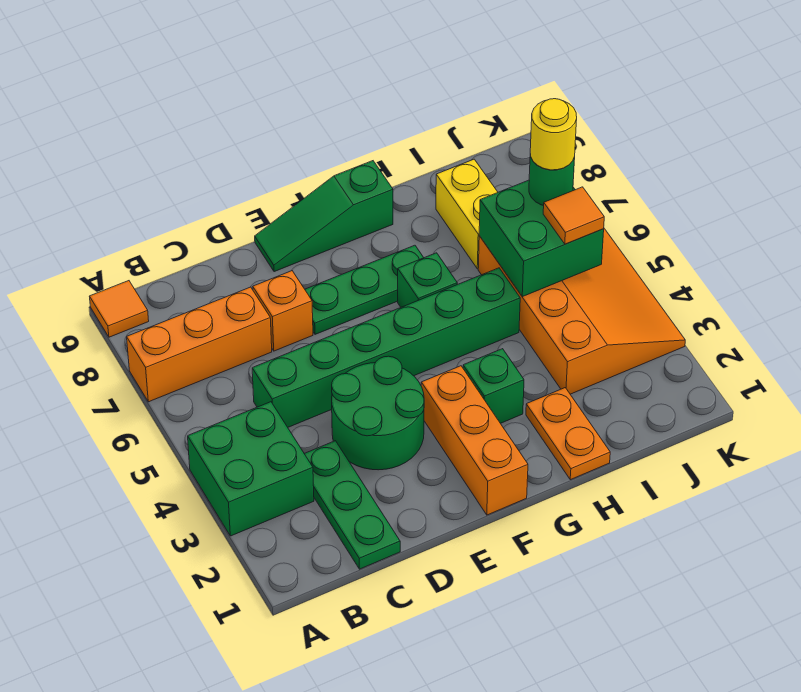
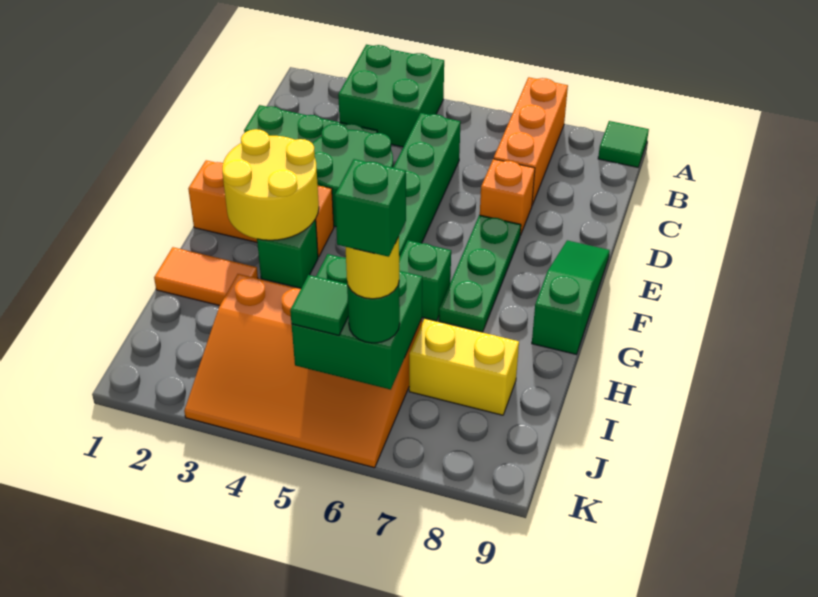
orange 1x1 tile [90,281,149,337] -> green 1x1 tile [598,121,649,167]
none -> yellow 2x2 round brick [222,129,319,240]
orange 1x2 plate [526,388,610,480] -> orange 1x2 tile [154,247,258,306]
orange 1x1 tile [543,187,604,244] -> green 1x1 tile [290,275,348,335]
none -> green 1x1 brick [335,159,406,257]

